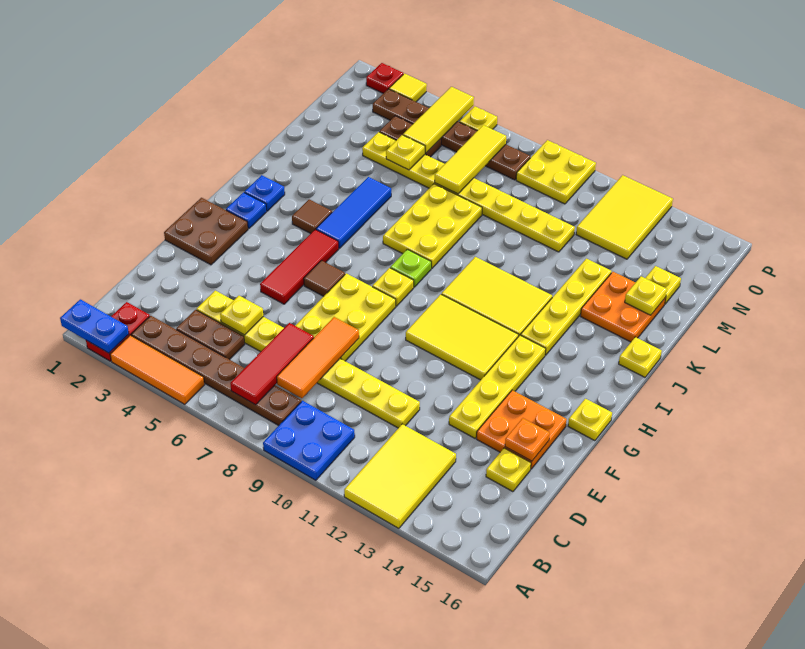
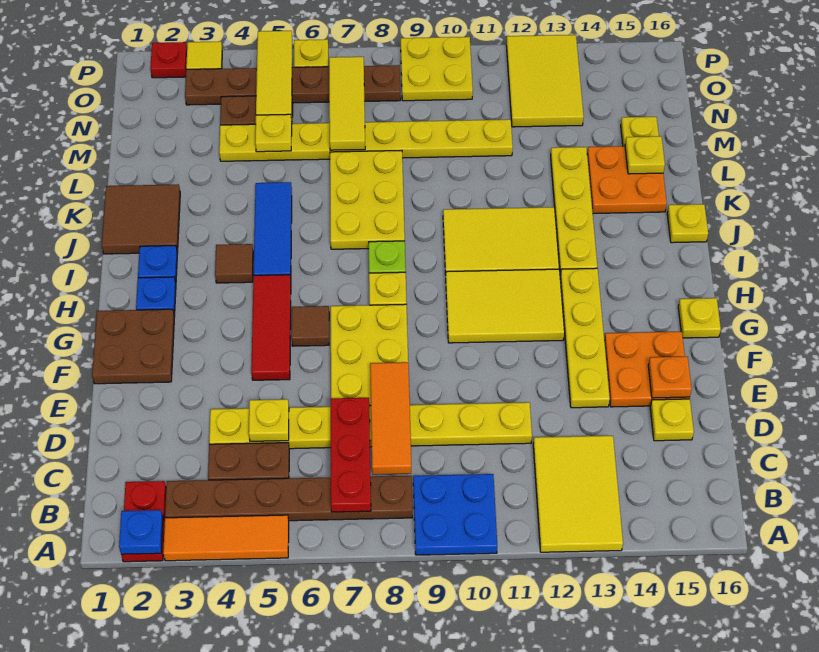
blue 1x2 plate [60,299,129,353] -> blue 1x1 plate [119,510,163,554]
red 1x3 tile [230,323,314,405] -> red 1x3 plate [330,398,371,512]
none -> brown 2x2 tile [102,184,180,254]

